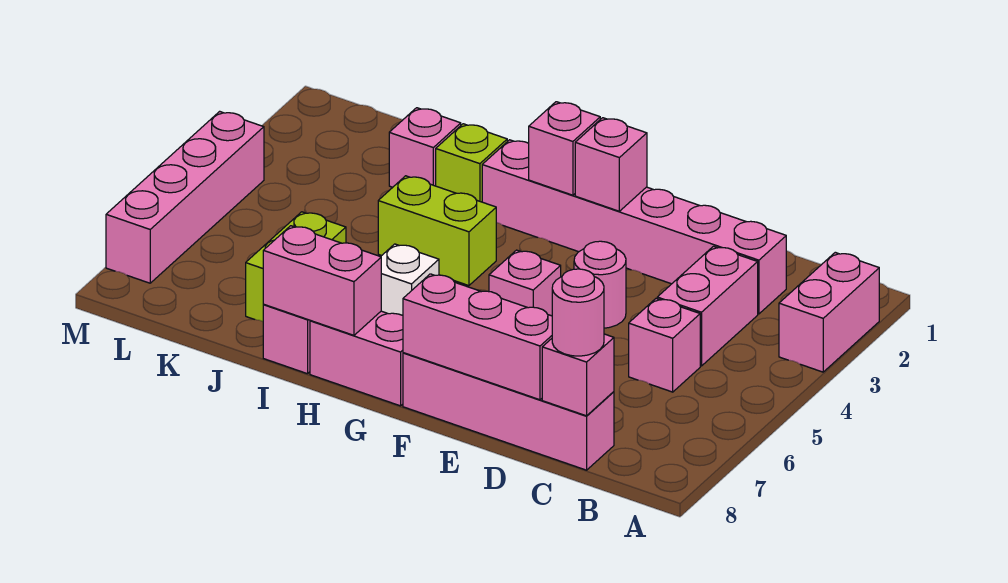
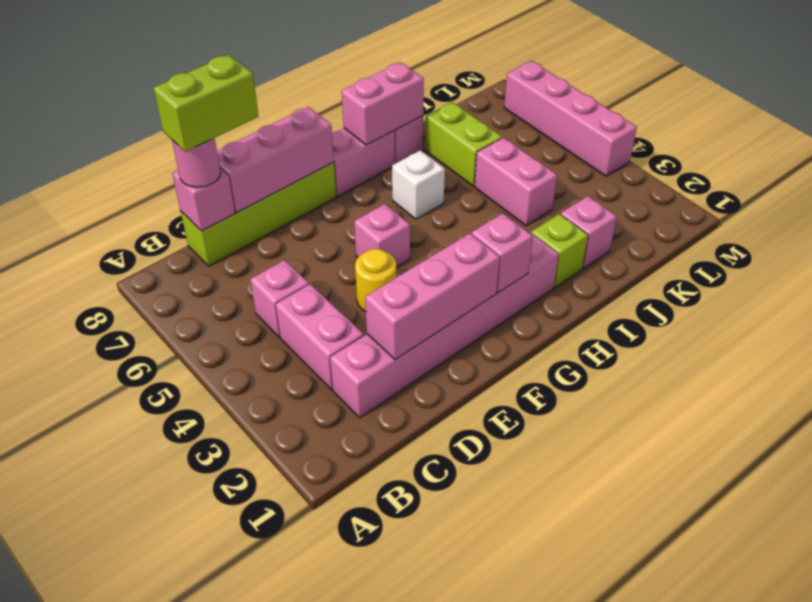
pink 1x2 brick [779,252,879,372] -> pink 1x2 brick moved to [475,138,557,226]
pink 1x4 brick [403,353,614,470] -> lime 1x4 brick [181,162,336,266]
pink 1x1 round brick [574,241,626,328] -> yellow 1x1 round brick [355,249,396,312]
pink 1x1 brick [575,118,647,211] -> pink 1x3 brick [365,233,500,359]
lime 1x2 brick [378,176,496,286] -> lime 1x2 brick moved to [153,55,259,152]

